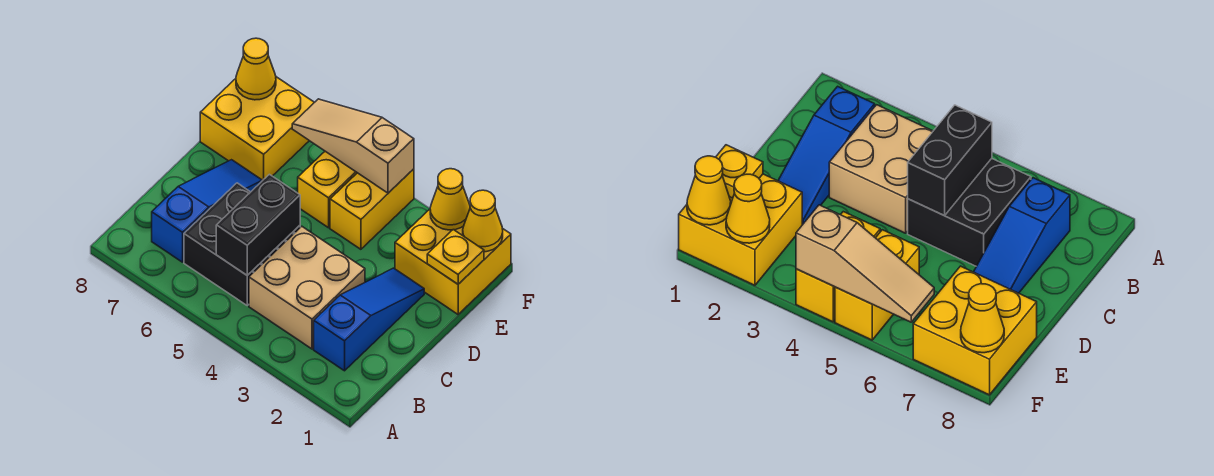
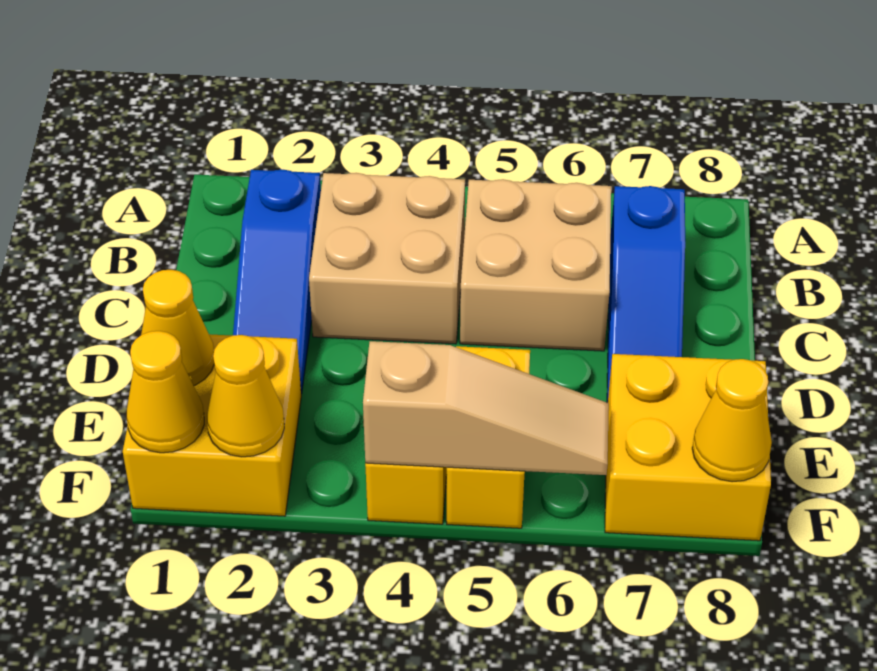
black 2x2 brick [184,183,300,305] -> tan 2x2 brick [460,179,611,351]
black 1x2 brick [216,174,300,275] -> none
yellow 1x1 plate [427,230,484,284] -> yellow 1x1 cone [141,270,214,386]

